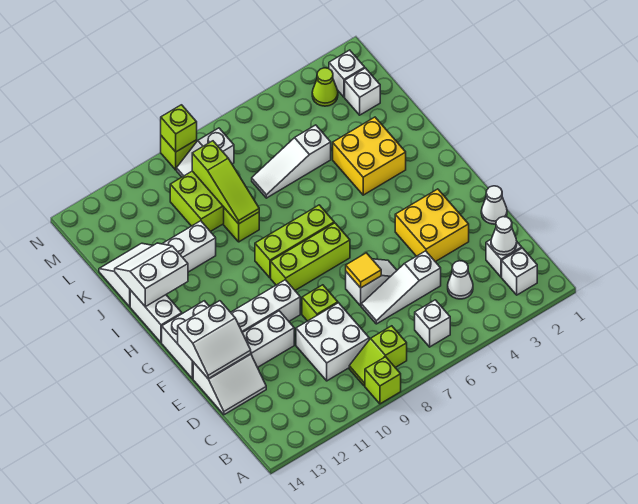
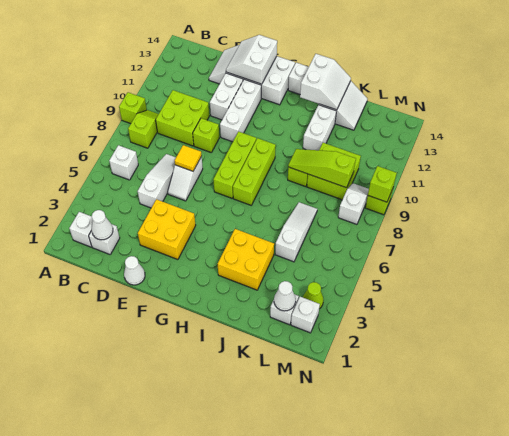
white 1x1 cone [448,261,473,299] -> white 1x1 cone moved to [274,281,296,311]
white 2x2 brick [296,303,369,381] -> lime 2x2 brick [156,90,209,146]

